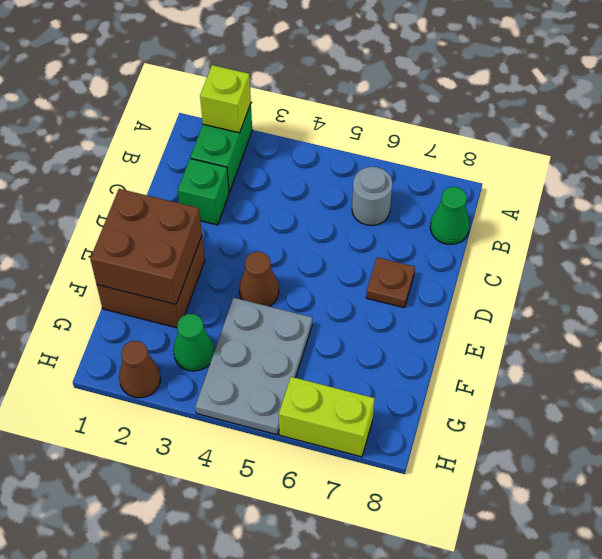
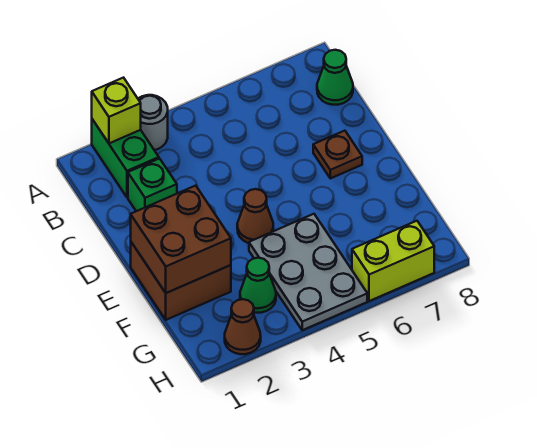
grey 1x1 round brick [352,167,393,226] -> grey 1x1 round brick moved to [138,95,168,150]

